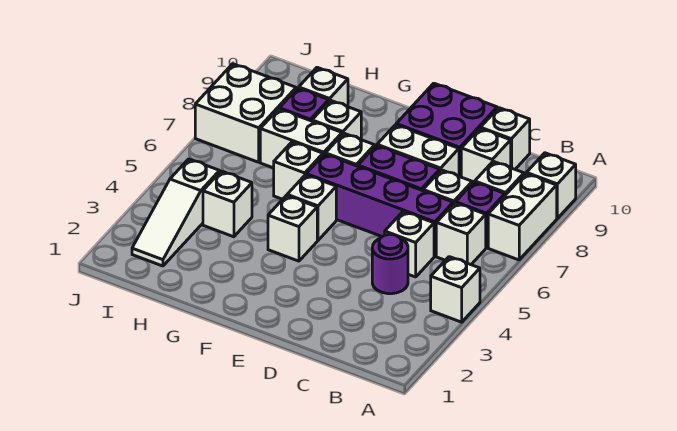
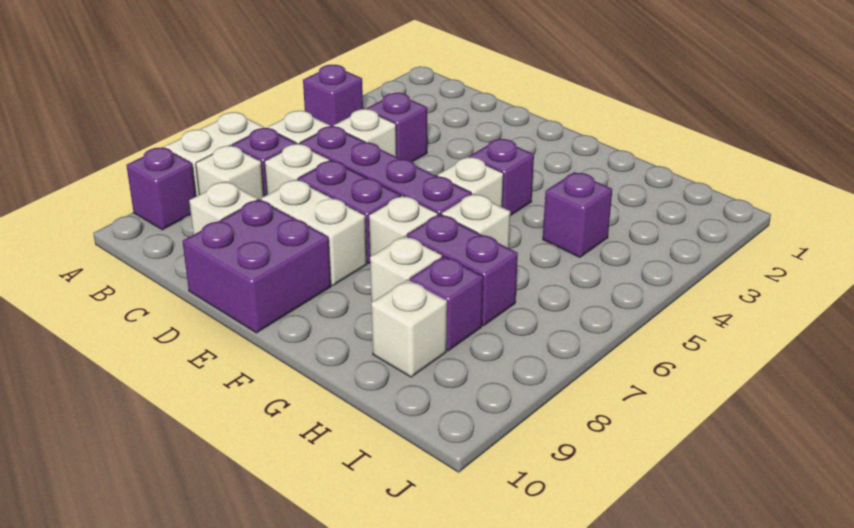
white 1x1 brick [431,257,480,322] -> purple 1x1 brick [303,65,363,126]
white 1x1 brick [526,153,576,218] -> purple 1x1 brick [126,147,196,230]
purple 1x1 round brick [372,234,408,294] -> purple 1x1 brick [366,93,427,162]
white 1x1 brick [481,108,530,169] -> none
white 1x1 brick [268,196,317,261] -> purple 1x1 brick [470,139,534,216]
white 1x2 brick [260,109,342,168] -> purple 1x2 brick [407,214,518,326]
white 1x1 brick [203,171,252,237] -> purple 1x1 brick [543,172,612,257]
white 1x3 slope [132,159,220,266] -> none
white 2x2 brick [195,64,296,162] -> none

